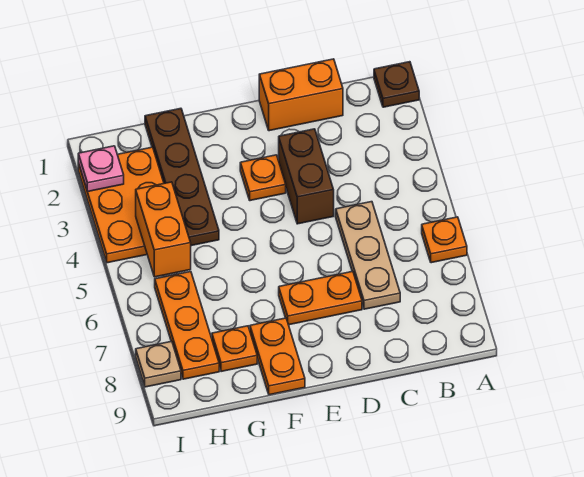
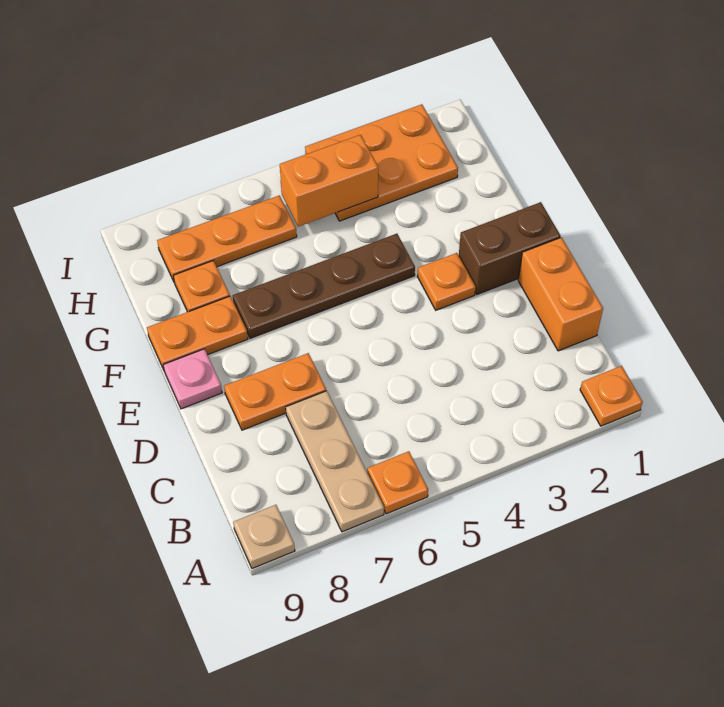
brown 1x1 plate [374,62,419,107] -> orange 1x1 plate [580,366,643,426]
tan 1x3 plate [336,202,400,309] -> tan 1x3 plate turned to [286,391,384,532]
brown 1x2 brick [279,129,334,224] -> brown 1x2 brick moved to [459,202,560,294]
orange 1x2 plate [279,271,362,325] -> orange 1x2 plate turned to [224,353,326,430]
brown 1x4 plate [145,108,219,246] -> brown 1x4 plate moved to [233,234,415,338]
pink 1x1 plate [78,146,124,192] -> pink 1x1 plate moved to [163,349,222,409]
tan 1x1 plate [136,341,181,387] -> tan 1x1 plate moved to [233,505,295,568]

